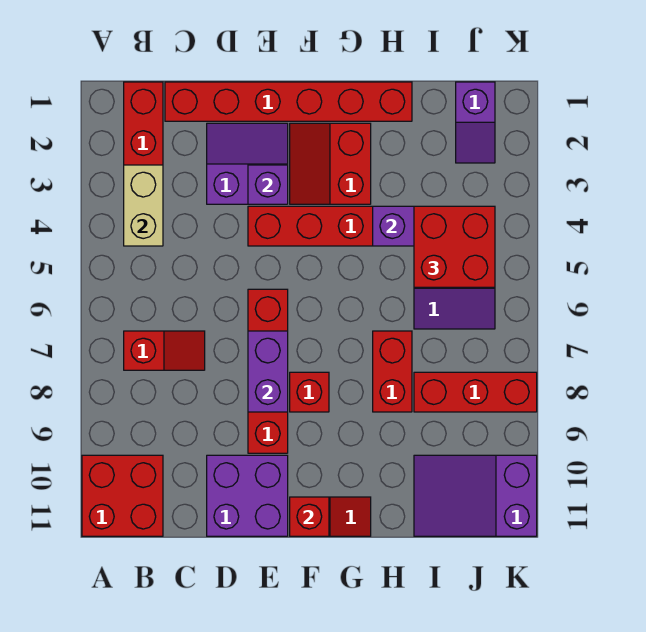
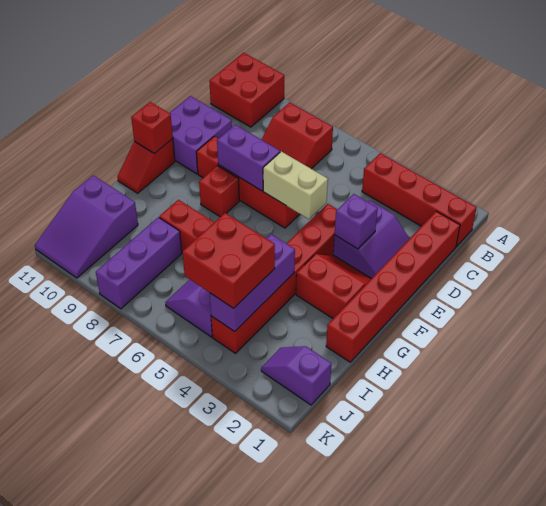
tan 1x2 brick [124,165,163,246] -> tan 1x2 brick moved to [263,151,328,219]
red 1x2 slope [124,331,205,370] -> red 2x2 slope [262,102,333,169]
red 1x3 brick [414,372,537,412] -> purple 1x3 brick [96,217,182,309]
purple 2x3 slope [414,455,537,536] -> purple 2x3 slope turned to [35,175,138,278]

